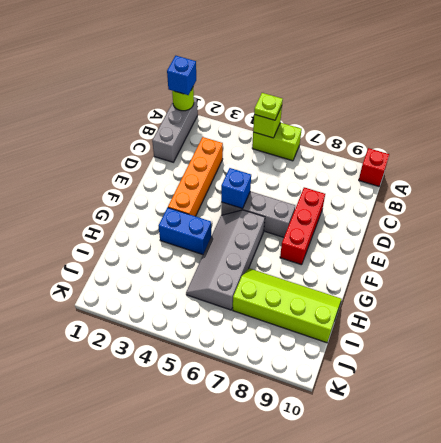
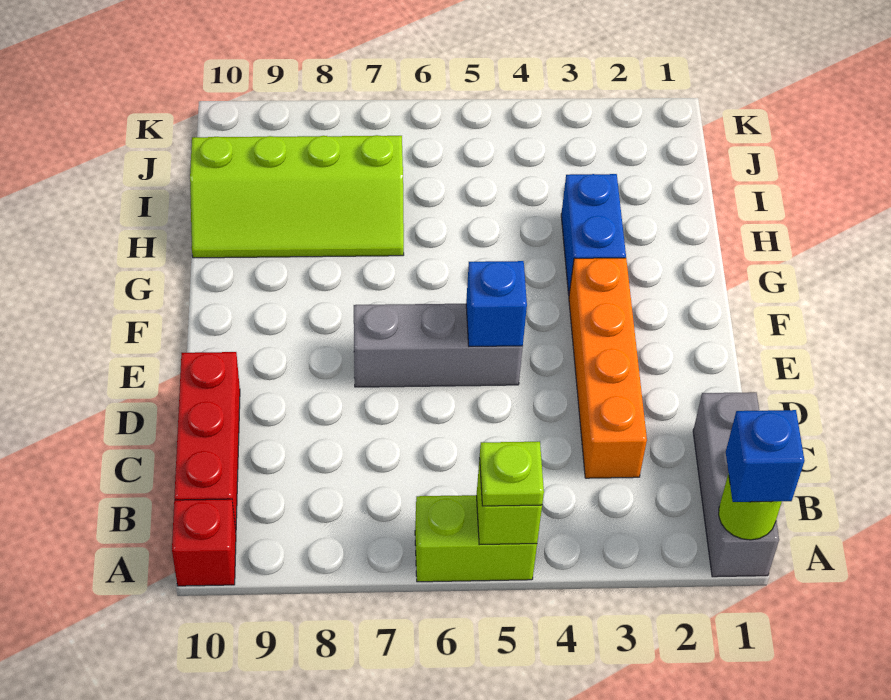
red 1x3 brick [280,187,325,265] -> red 1x3 brick moved to [174,352,240,531]
grey 2x4 slope [186,210,265,310] -> none
blue 1x2 brick [159,208,211,255] -> blue 1x2 brick turned to [561,174,626,295]

